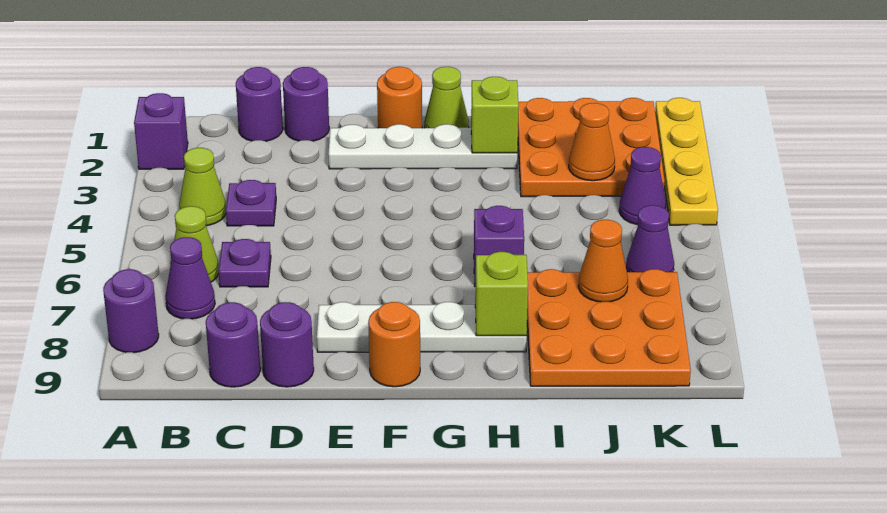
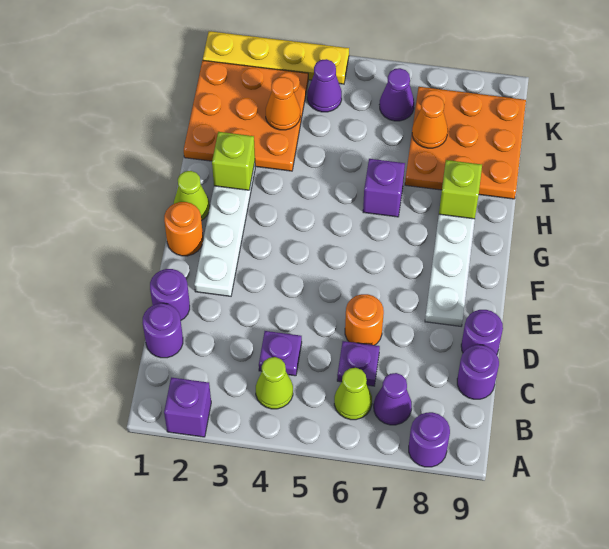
orange 1x1 round brick [368,302,420,387] -> orange 1x1 round brick moved to [345,294,384,345]

